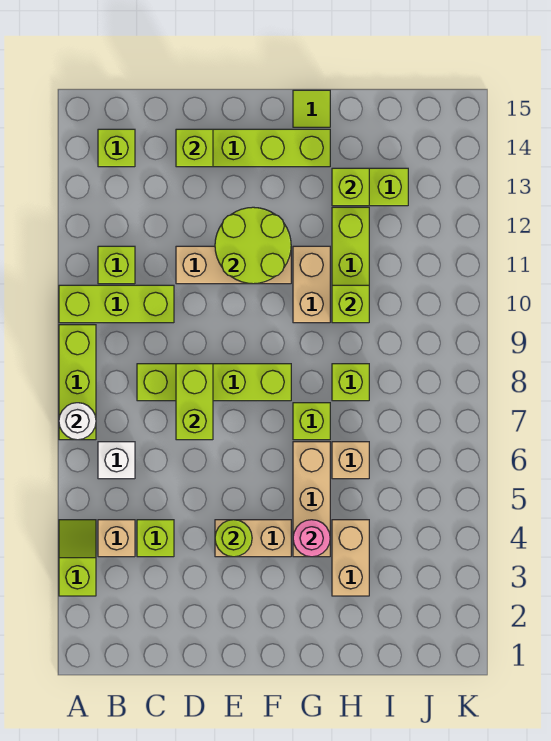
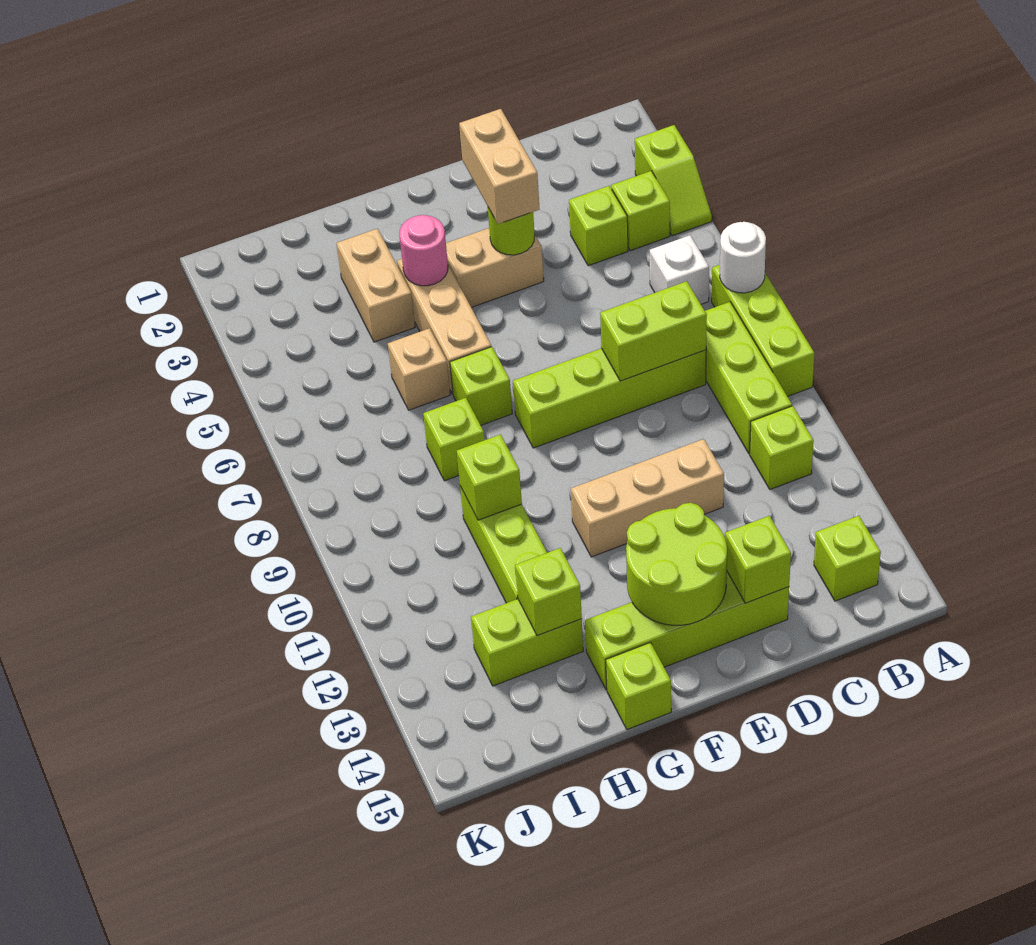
lime 1x3 brick [59,285,174,323] -> lime 1x3 brick turned to [705,302,792,454]
tan 1x1 brick [98,520,135,557] -> lime 1x1 brick [611,171,670,251]
lime 1x2 brick [176,364,213,440] -> lime 1x2 brick turned to [600,281,707,381]
lime 2x2 round brick [215,207,291,284] -> lime 2x2 round brick moved to [626,503,727,625]
tan 1x2 brick [293,246,330,323] -> tan 1x2 brick moved to [459,109,539,224]
lime 1x1 tile [293,90,330,127] -> lime 1x1 brick [606,643,671,729]

